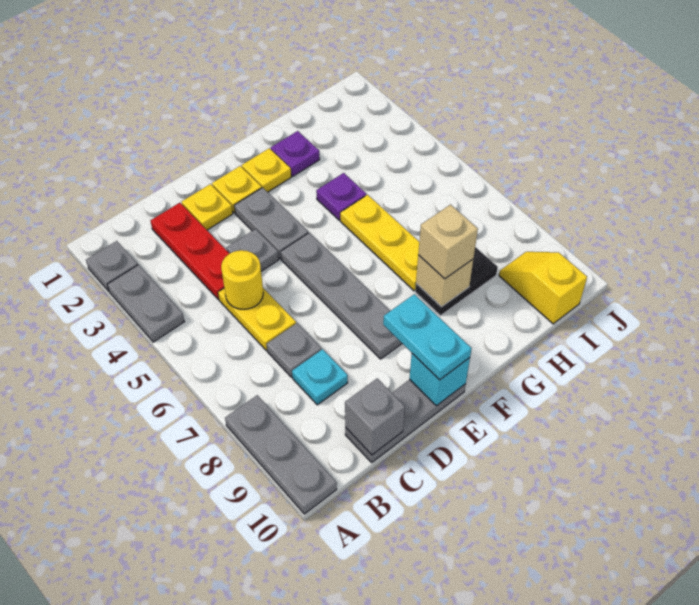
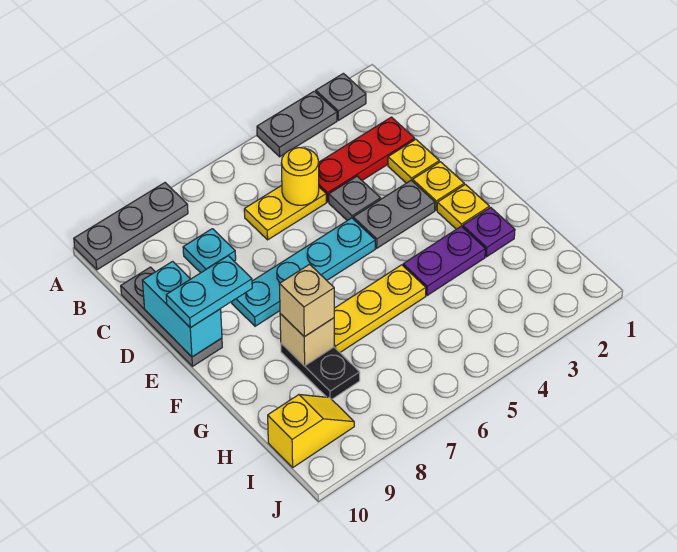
grey 1x1 plate [267,323,321,377] -> none
grey 1x1 brick [345,378,405,455] -> none
grey 1x4 plate [281,233,402,359] -> cyan 1x4 plate [232,218,375,326]
cyan 1x1 brick [410,354,470,406] -> cyan 1x2 brick [142,261,222,357]
purple 1x1 plate [316,173,366,220] -> purple 1x2 plate [403,226,485,296]

